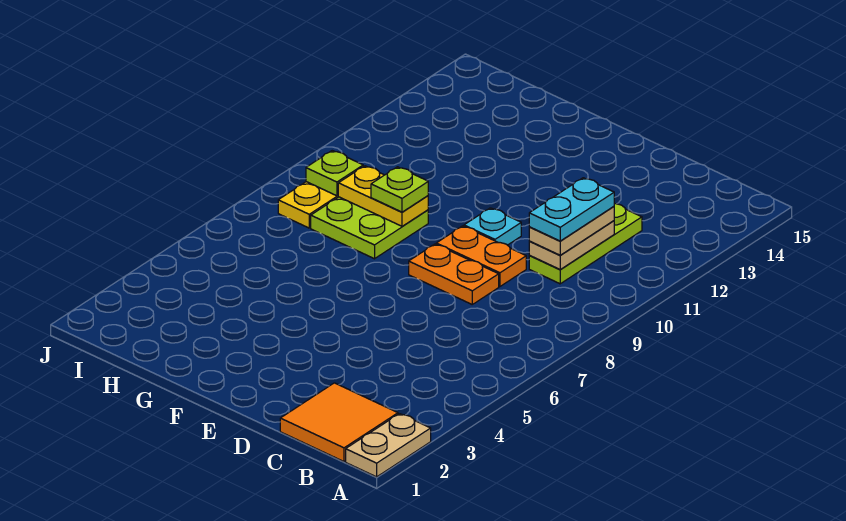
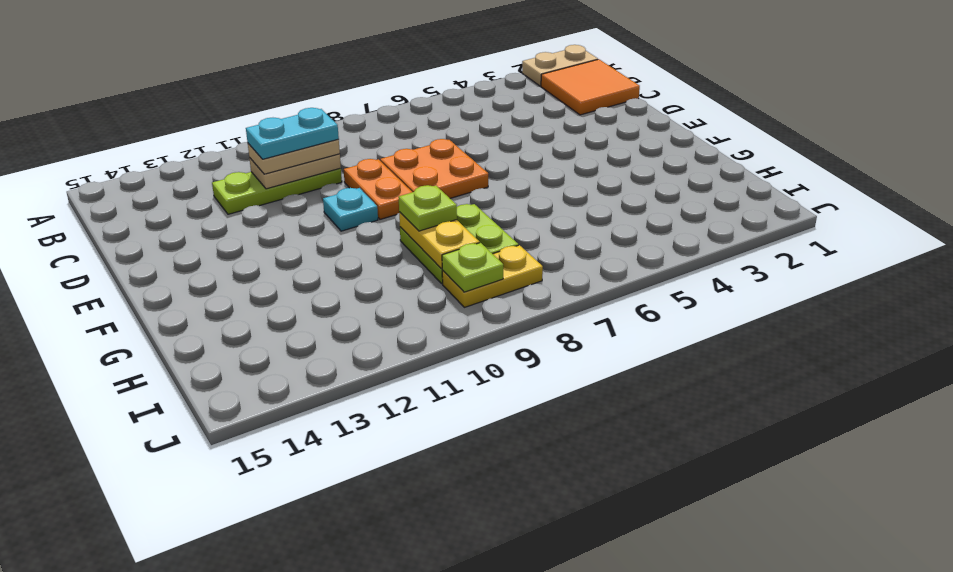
orange 1x2 plate [409,244,499,304] -> orange 2x2 plate [380,139,488,198]

